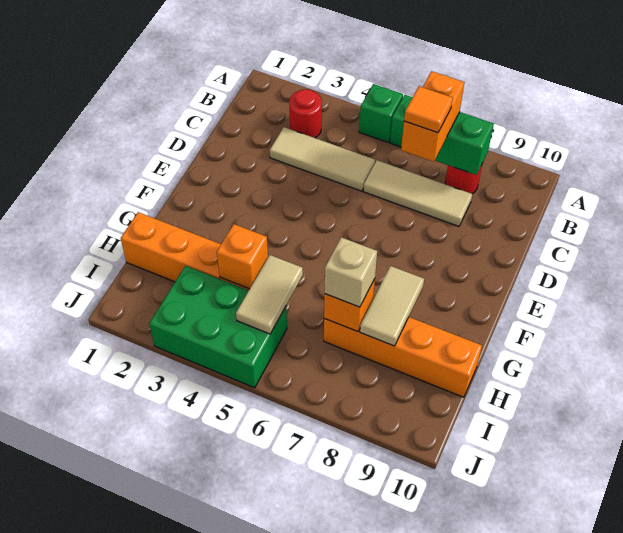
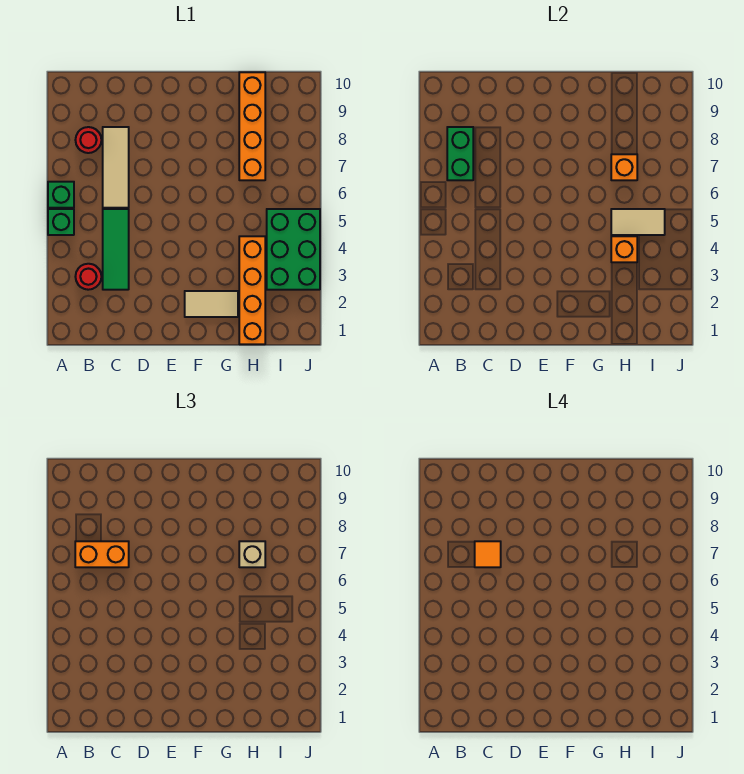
tan 1x3 tile [270,127,375,191] -> green 1x3 tile [103,209,129,290]
tan 1x2 tile [360,266,424,346] -> tan 1x2 tile moved to [185,291,238,317]

